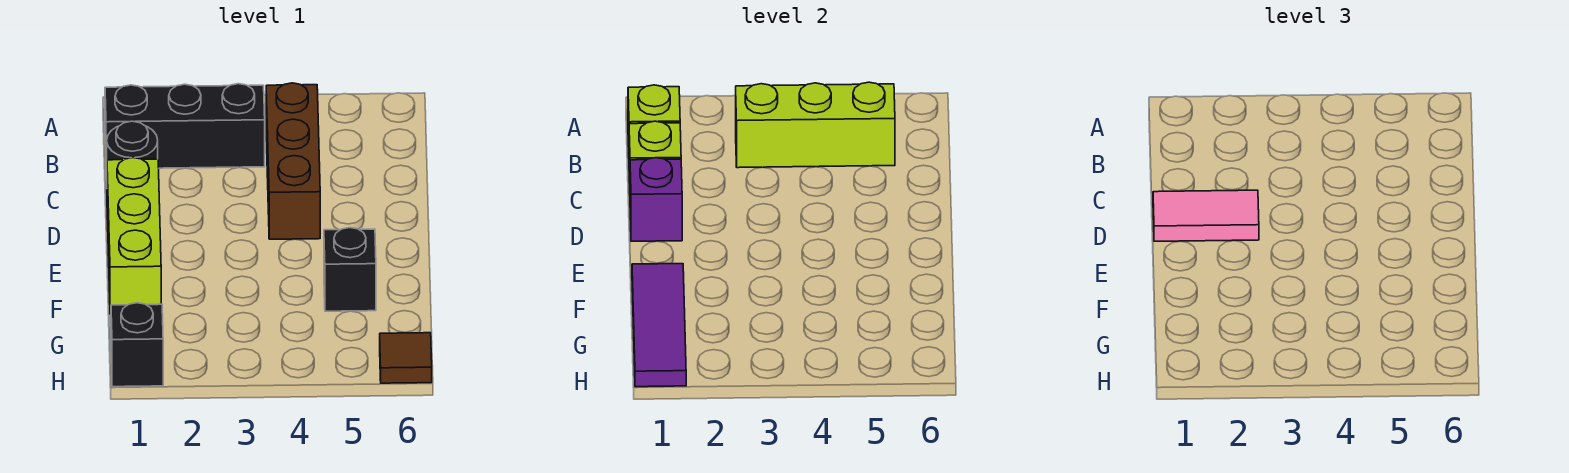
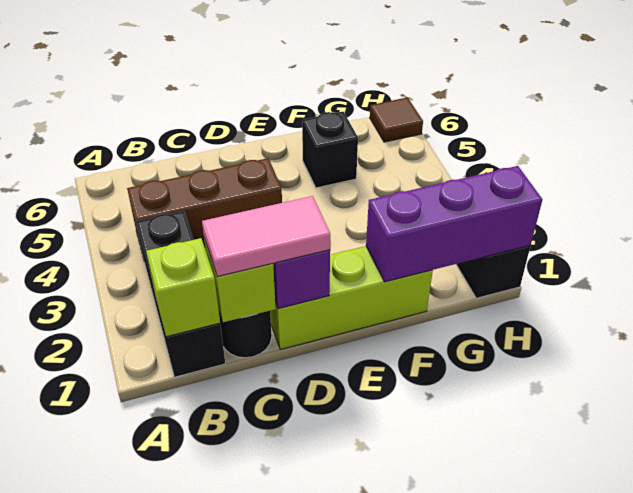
lime 1x3 brick [736,82,895,168] -> none
pink 1x2 tile [1153,190,1259,241] -> pink 1x2 tile turned to [202,196,330,276]
purple 1x3 tile [632,264,686,387] -> purple 1x3 brick [366,166,542,282]

